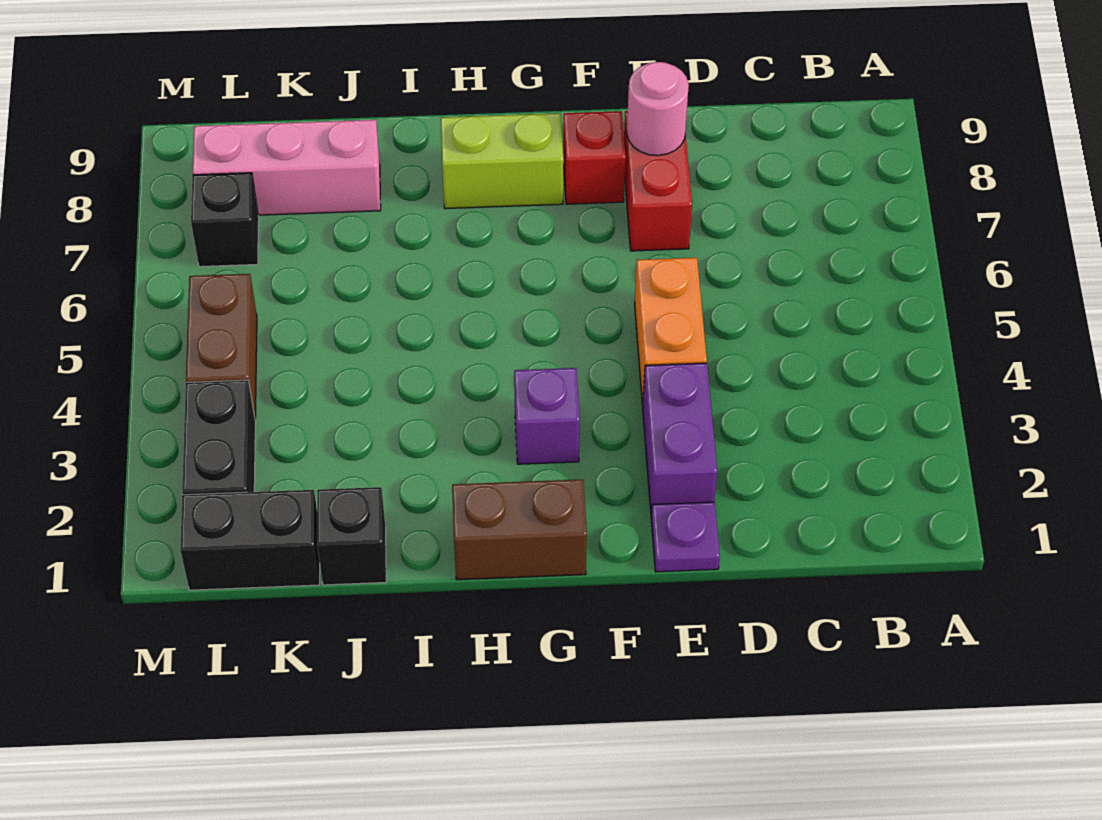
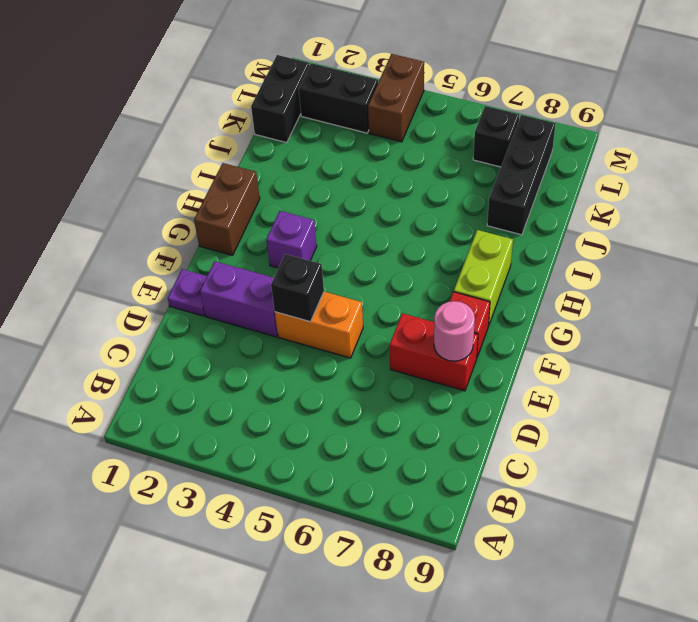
black 1x1 brick [317,487,386,585] -> black 1x1 brick moved to [271,254,324,322]
pink 1x3 brick [193,120,381,215] -> black 1x3 brick [487,115,556,235]
brown 1x2 brick [186,274,257,418] -> brown 1x2 brick turned to [368,54,424,142]

